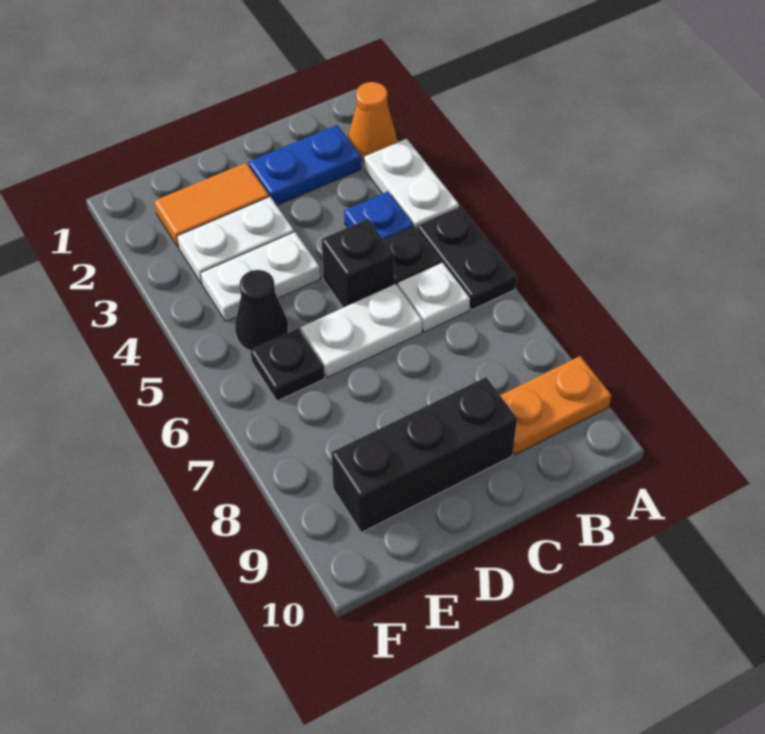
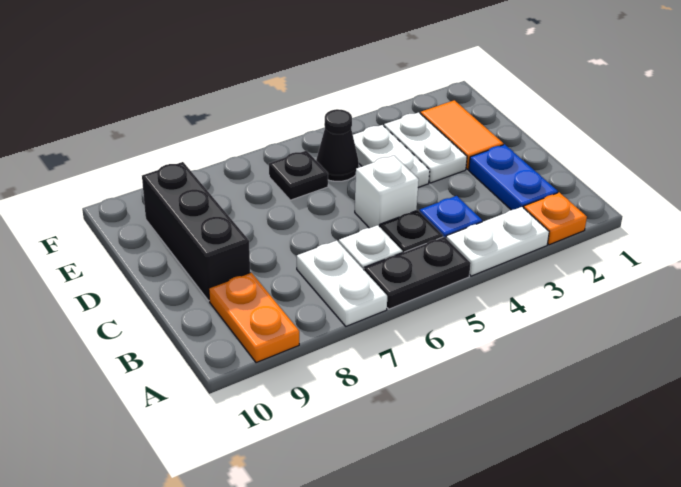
orange 1x1 cone [348,82,396,161] -> orange 1x1 plate [524,192,587,245]
black 1x1 brick [322,219,394,308] -> white 1x1 brick [355,155,419,228]
white 1x2 plate [301,284,422,378] -> white 1x2 plate moved to [297,240,387,326]

